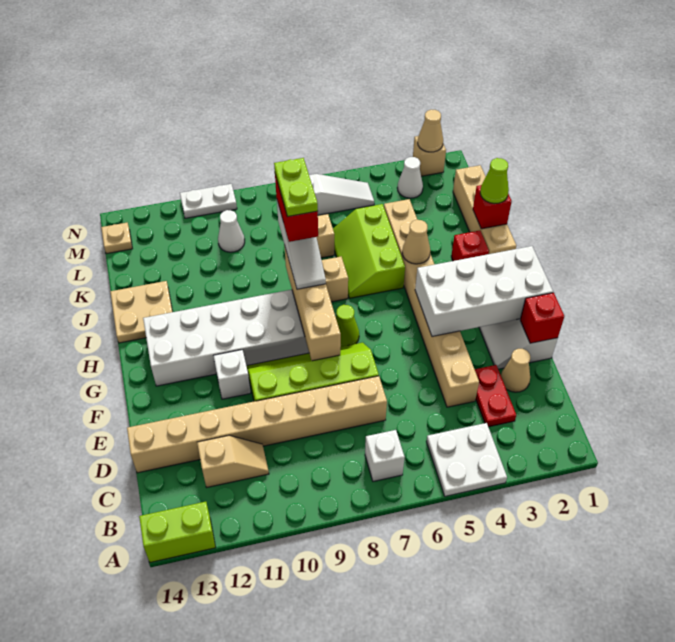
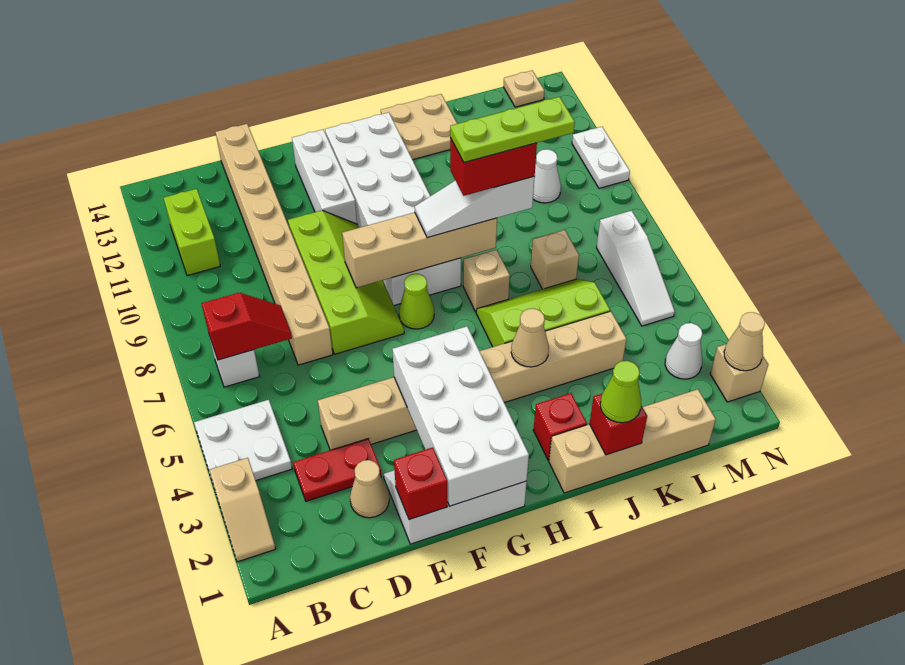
lime 1x2 brick [139,502,216,562] -> lime 1x2 brick moved to [164,189,220,276]
none -> red 1x2 slope [202,293,292,360]
tan 1x2 slope [197,436,269,487] -> tan 1x2 slope moved to [210,458,276,562]
white 1x1 brick [214,350,251,399] -> white 1x3 brick [292,130,357,224]
lime 1x2 plate [274,158,318,217] -> lime 1x3 plate [450,97,575,163]

